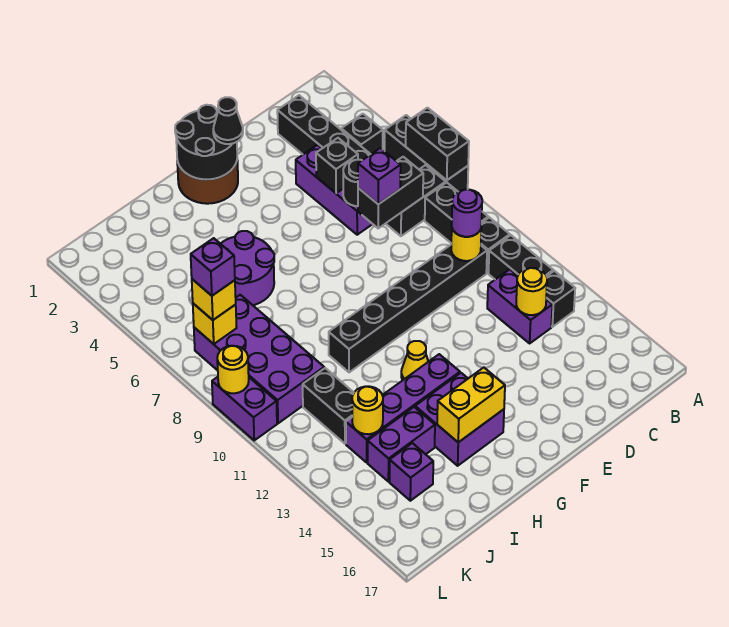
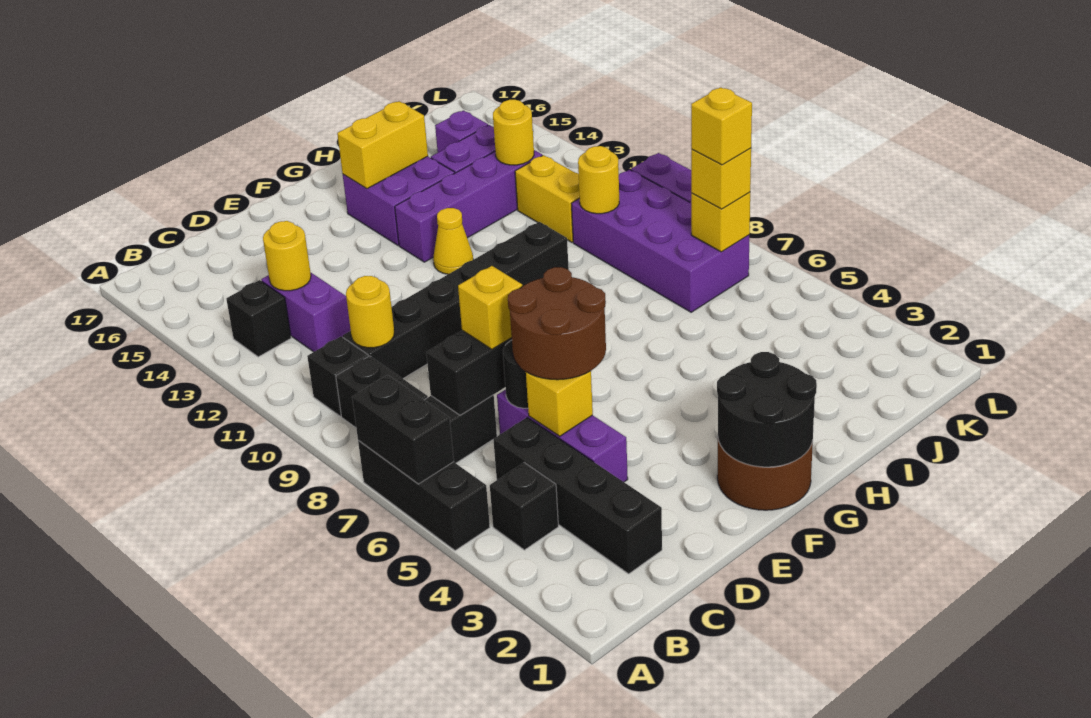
black 1x2 brick [489,235,553,279] -> none
purple 1x1 round brick [452,190,482,237] -> none
black 1x1 brick [316,138,358,193] -> yellow 1x1 brick [526,371,593,436]
none -> brown 2x2 round brick [508,267,606,380]
purple 1x1 brick [358,148,401,204] -> yellow 1x1 brick [458,266,522,349]
black 1x1 cone [213,97,243,144] -> none
purple 2x2 round brick [221,231,274,305] -> none
black 1x2 brick [303,368,354,444] -> yellow 1x2 brick [515,155,580,242]
purple 1x1 brick [191,238,235,296] -> yellow 1x1 brick [691,87,752,165]
yellow 1x1 round brick [217,346,249,393] -> yellow 1x1 round brick moved to [578,146,619,214]

